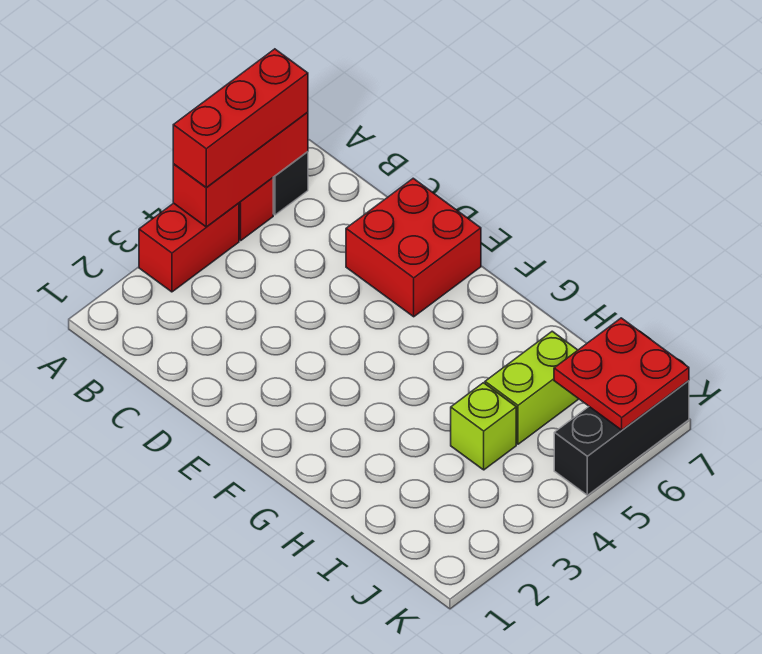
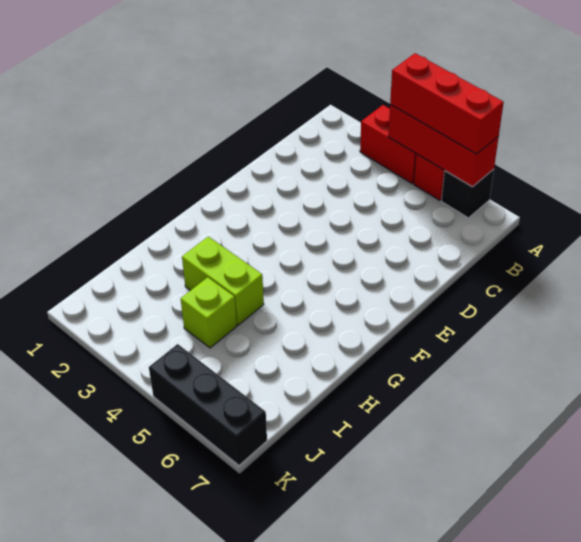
red 2x2 brick [346,178,481,317] -> none
lime 1x2 brick [485,331,578,444] -> lime 1x2 brick moved to [182,237,264,325]
red 2x2 plate [554,318,689,430] -> none

